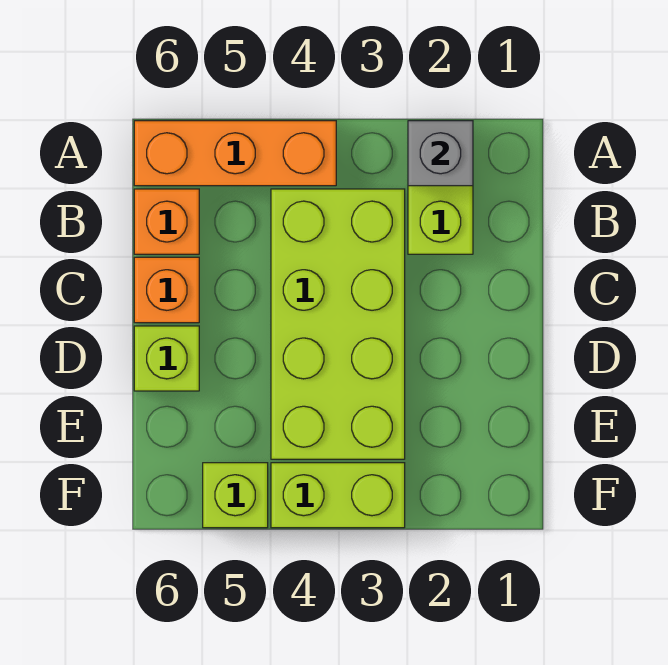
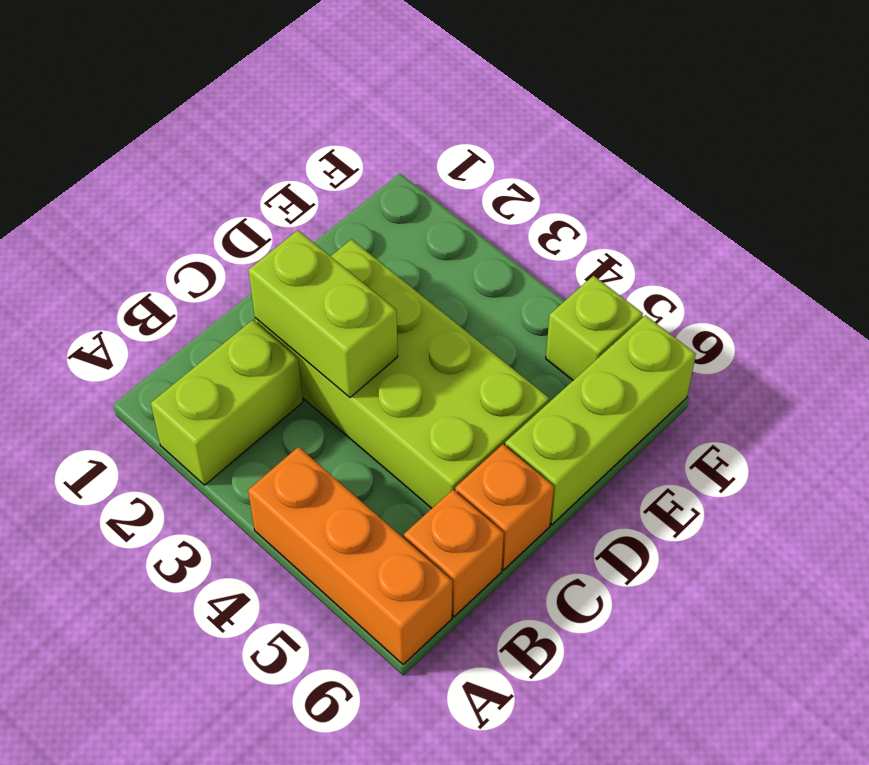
grey 1x1 brick [408,121,473,186] -> none
lime 2x4 brick [271,189,405,459] -> lime 2x4 brick turned to [255,239,549,508]
lime 1x1 brick [134,326,199,391] -> lime 1x3 brick [505,315,696,524]
lime 1x2 brick [271,463,405,528] -> lime 1x2 brick moved to [248,230,398,397]

